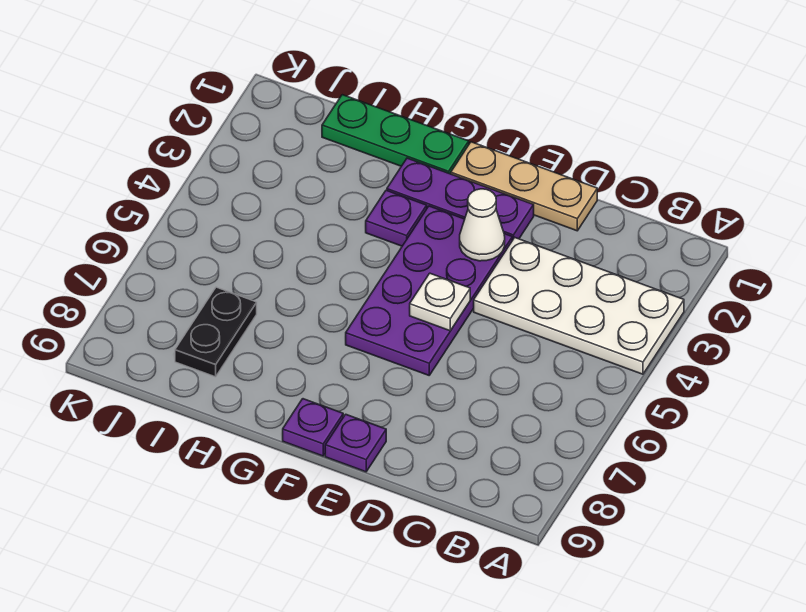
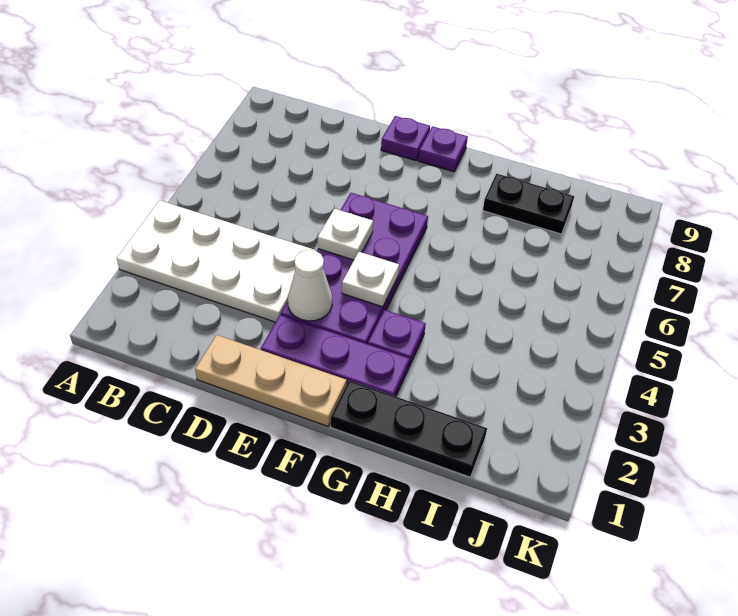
none -> white 1x1 plate [342,252,399,307]
green 1x3 plate [322,95,469,174] -> black 1x3 plate [331,381,487,477]
black 1x2 plate [175,287,257,377] -> black 1x2 plate turned to [483,174,574,234]

